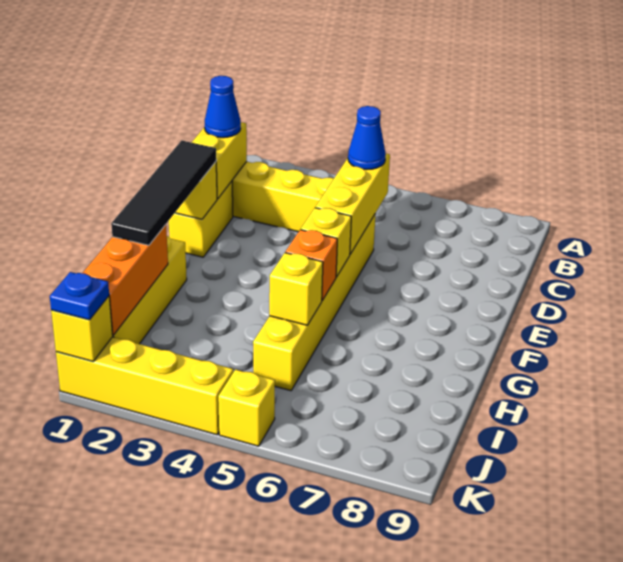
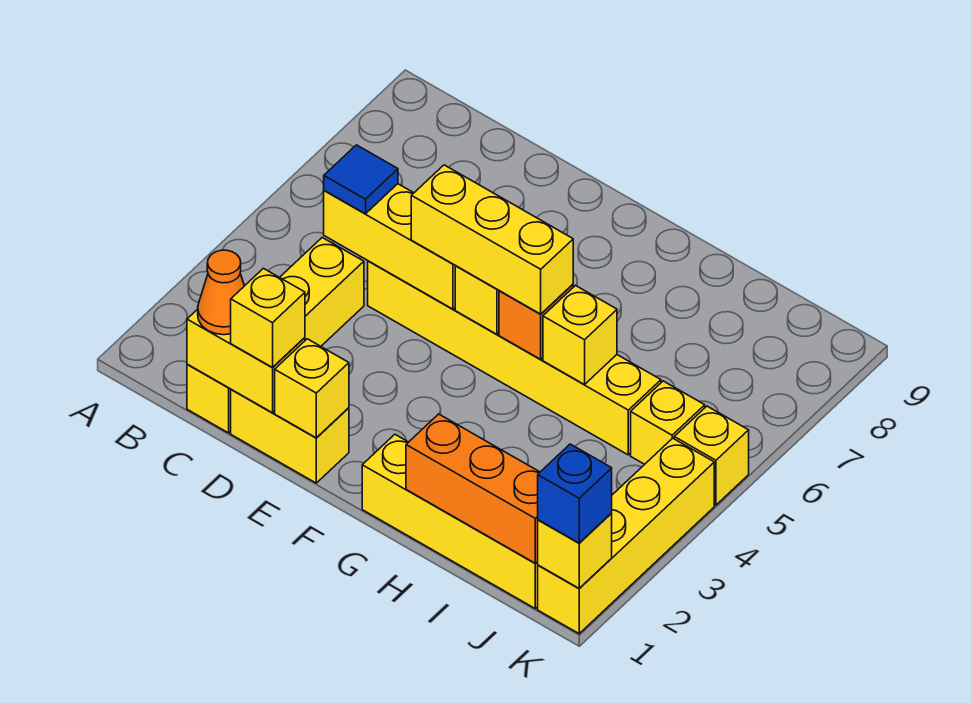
blue 1x1 cone [205,76,241,138] -> orange 1x1 cone [198,250,244,335]
blue 1x1 cone [348,106,386,170] -> blue 1x1 tile [324,145,398,214]
none -> yellow 1x1 brick [231,268,305,367]
black 1x4 tile [111,141,216,245] -> none
none -> yellow 1x3 brick [411,165,573,314]
none -> yellow 1x1 brick [631,381,705,464]
blue 1x1 plate [50,272,109,320] -> blue 1x1 brick [538,444,612,543]

